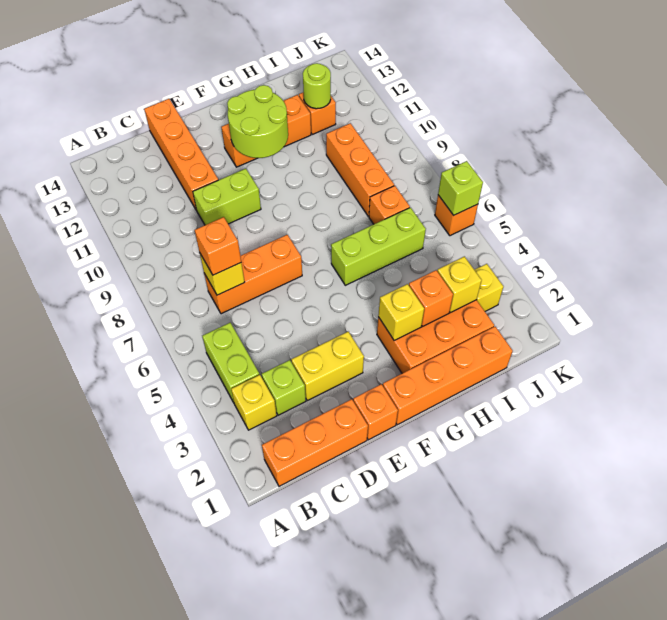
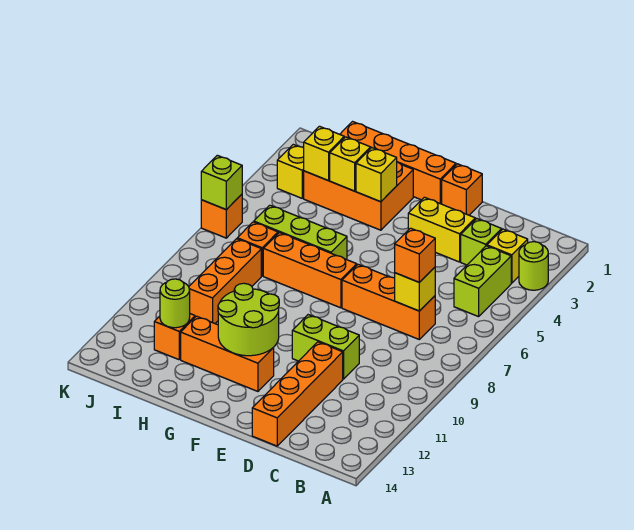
none -> lime 1x1 round brick [519,242,548,290]
orange 1x3 brick [262,399,368,486] -> orange 1x3 brick moved to [263,233,357,308]
orange 1x1 brick [409,270,453,326] -> yellow 1x1 brick [330,137,371,191]

